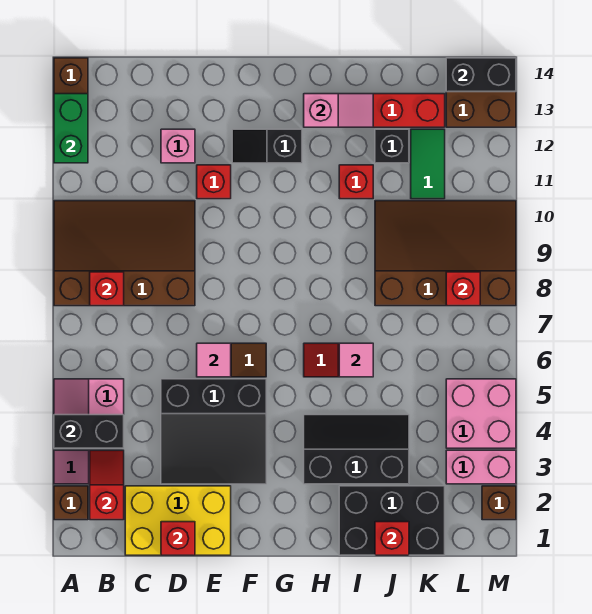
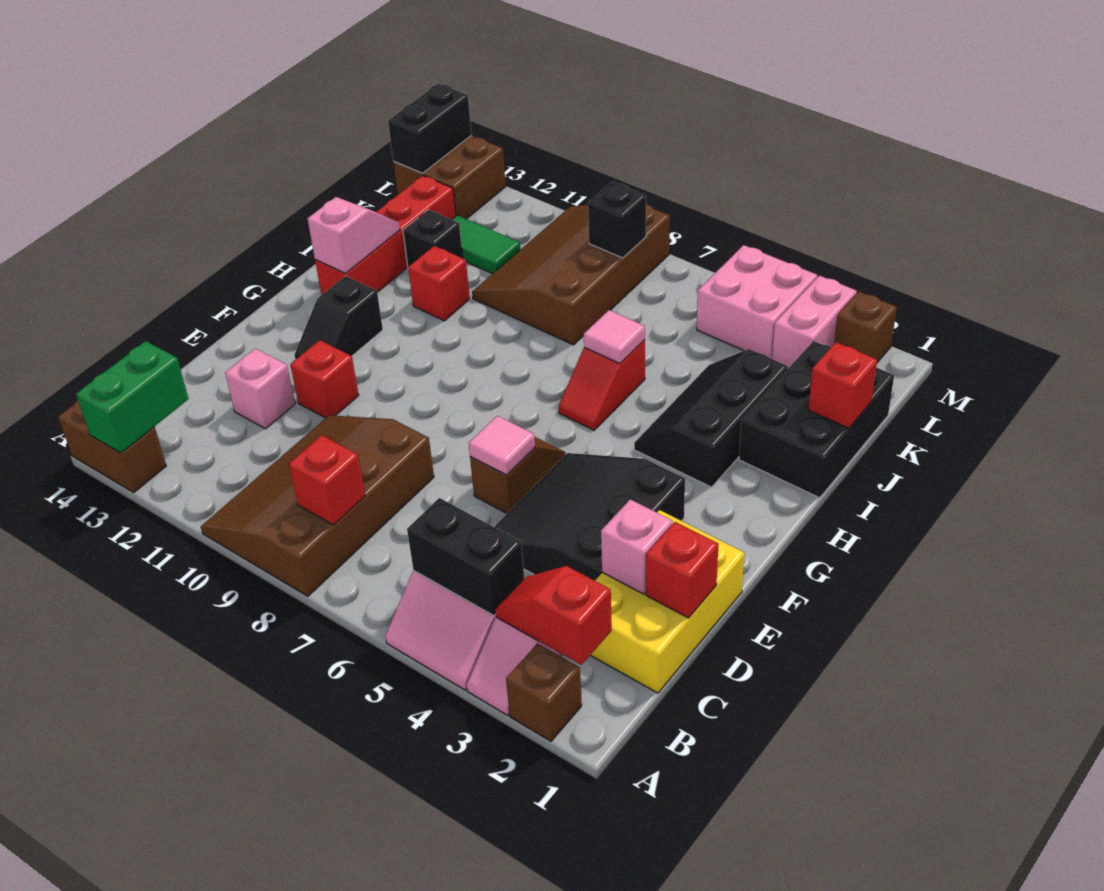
black 1x2 brick [54,415,124,448] -> black 1x2 brick turned to [407,498,524,616]
green 1x2 brick [54,94,88,163] -> green 1x2 brick turned to [76,341,188,453]
none -> pink 1x1 brick [601,499,673,594]
black 3x3 slope [161,379,266,484] -> black 3x3 slope turned to [494,453,685,581]
red 1x1 brick [446,272,480,306] -> black 1x1 brick [588,182,646,258]

